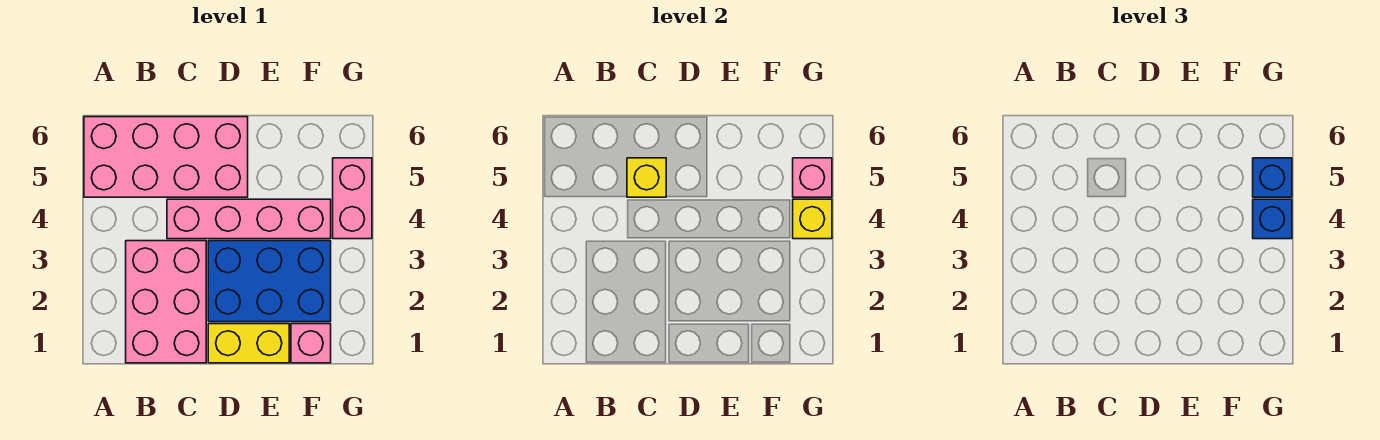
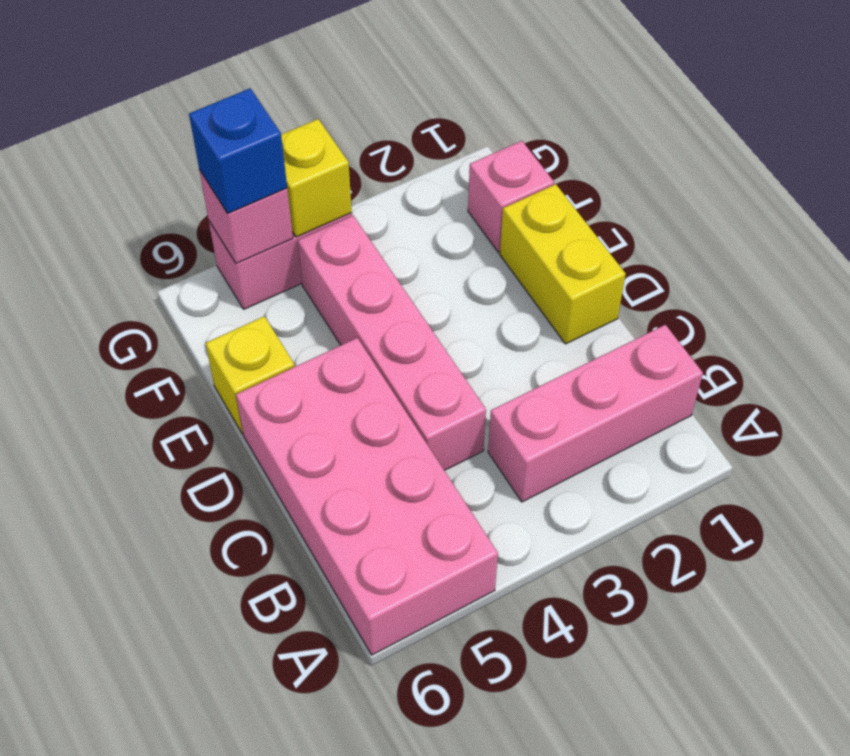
pink 2x3 brick [126,241,206,363] -> pink 1x3 brick [488,325,703,502]
yellow 1x1 brick [627,158,666,197] -> yellow 1x1 brick moved to [206,316,295,434]
blue 2x3 brick [208,241,331,322] -> none
blue 1x1 brick [1253,199,1292,239] -> none

